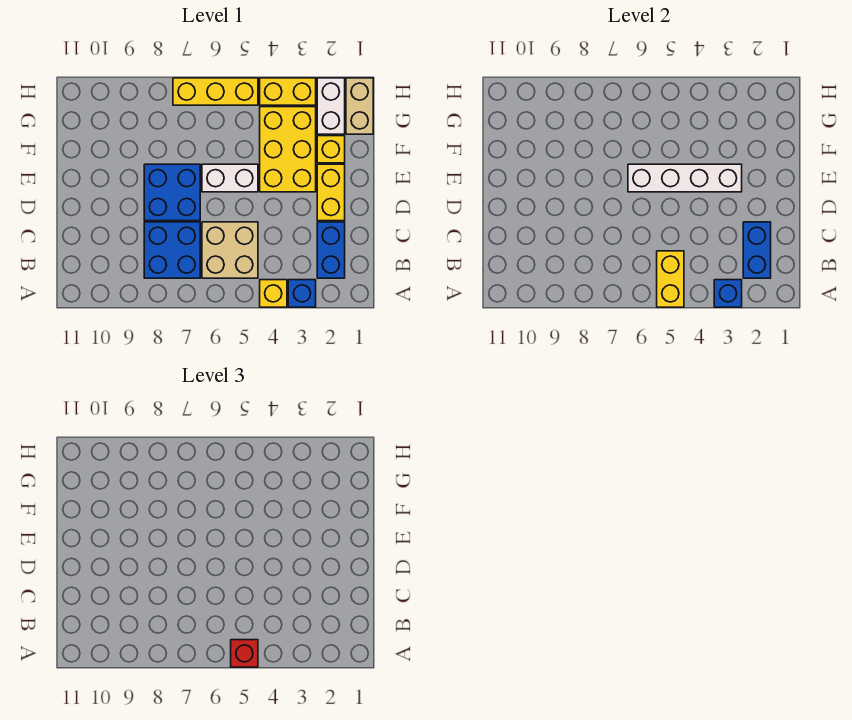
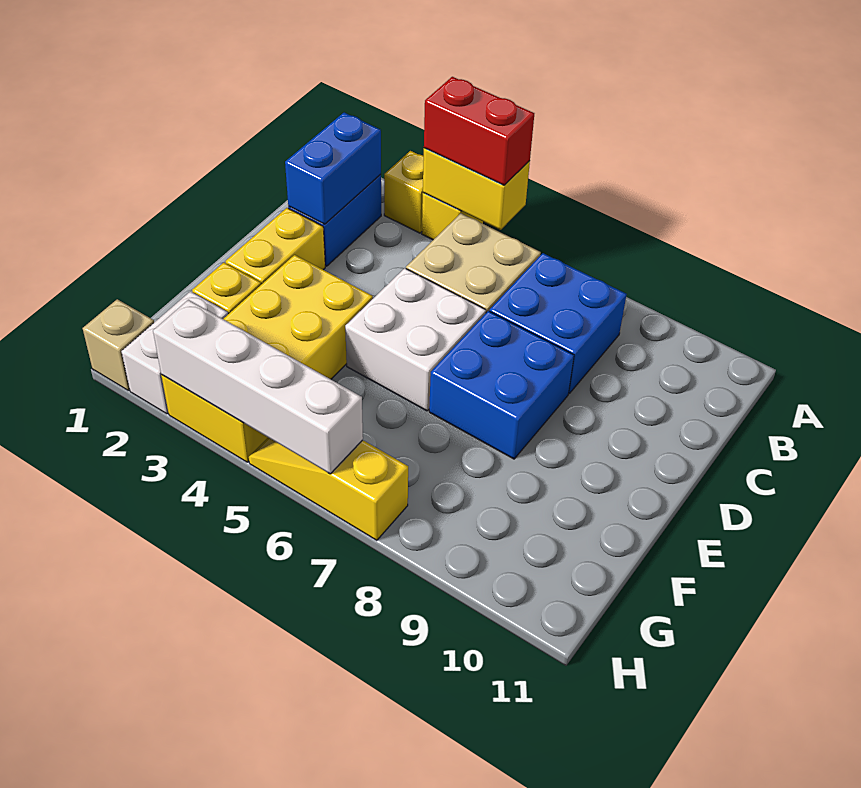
blue 1x1 brick [288,280,316,307] -> yellow 1x1 brick [384,151,424,233]
blue 1x1 brick [714,280,742,307] -> none
yellow 1x2 brick [657,251,684,307] -> yellow 1x2 brick turned to [423,148,530,230]
red 1x1 brick [231,640,258,667] -> red 1x2 brick [424,77,534,185]
white 1x4 brick [628,164,742,192] -> white 1x4 brick moved to [153,300,363,474]
white 1x2 brick [202,164,258,192] -> white 2x2 brick [345,268,486,411]
tan 1x2 brick [346,78,373,134] -> tan 1x1 brick [83,299,154,391]
yellow 1x3 brick [173,78,258,105] -> yellow 1x3 slope [249,438,408,540]

